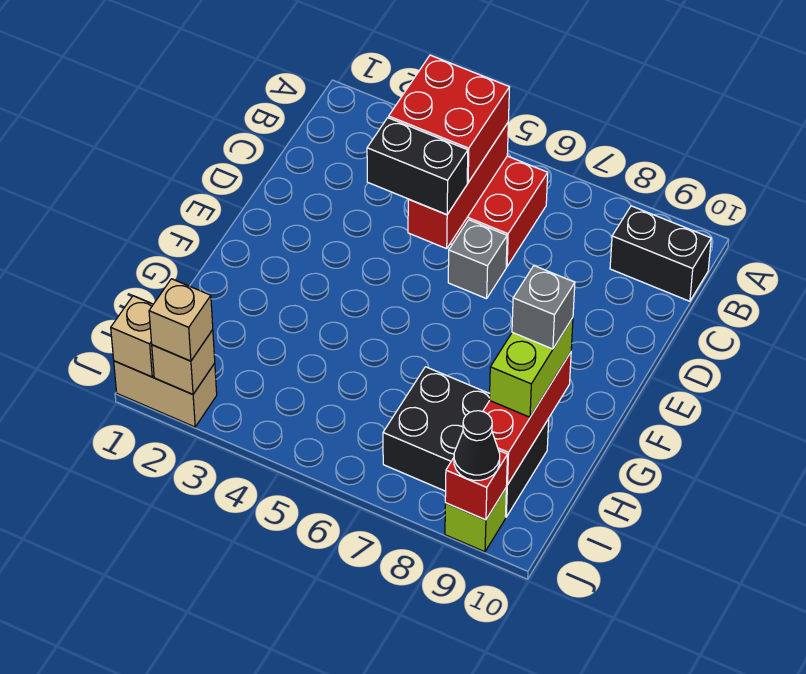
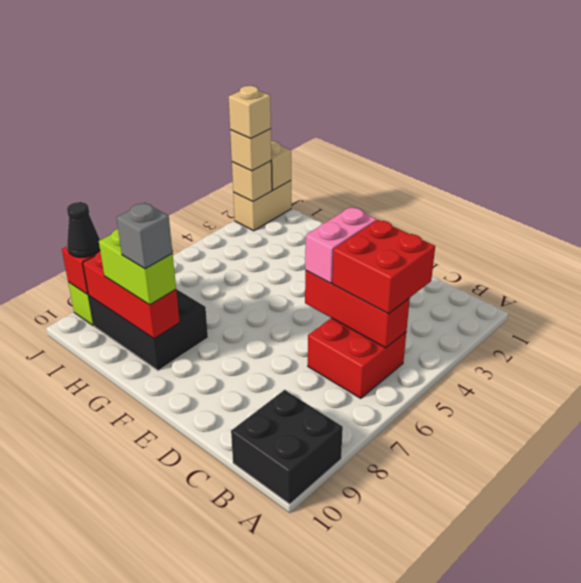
black 1x2 brick [610,206,711,301] -> black 2x2 brick [231,390,343,504]
black 1x2 brick [367,118,468,215] -> pink 1x2 brick [305,207,377,283]
grey 1x1 brick [448,220,507,299] -> none
black 2x3 brick [383,367,549,517] -> black 2x3 brick turned to [89,289,208,371]
none -> tan 1x1 brick [229,86,271,138]

